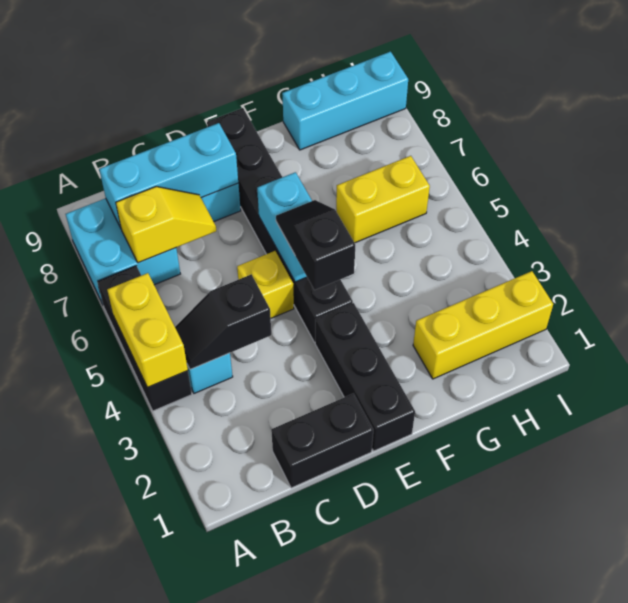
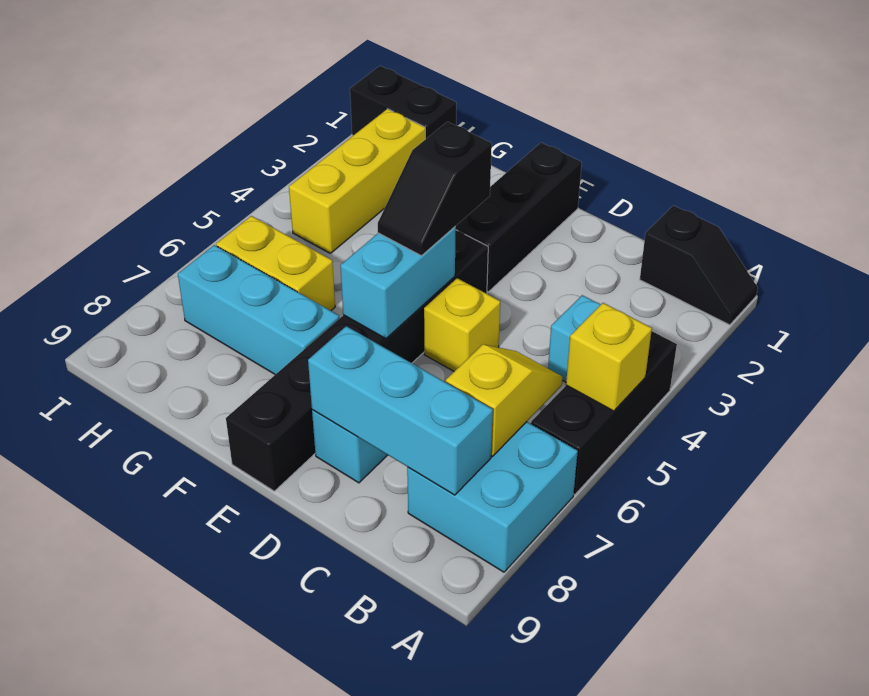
yellow 1x2 brick [107,273,188,387] -> yellow 1x1 brick [566,303,652,411]
black 1x2 slope [175,274,271,369] -> black 1x2 slope moved to [640,206,758,325]
yellow 1x2 slope [116,187,216,263] -> yellow 1x2 slope turned to [446,345,563,456]
black 1x2 brick [271,394,373,488] -> black 1x2 brick moved to [350,66,456,139]
yellow 1x3 brick [413,271,553,379] -> yellow 1x3 brick turned to [289,109,425,253]
cyan 1x3 brick [282,52,408,150] -> cyan 1x3 brick moved to [178,245,340,375]

